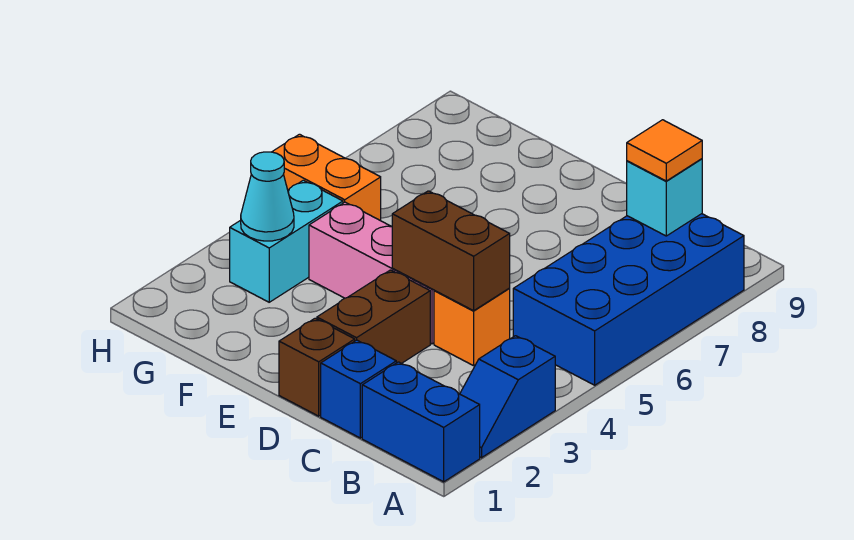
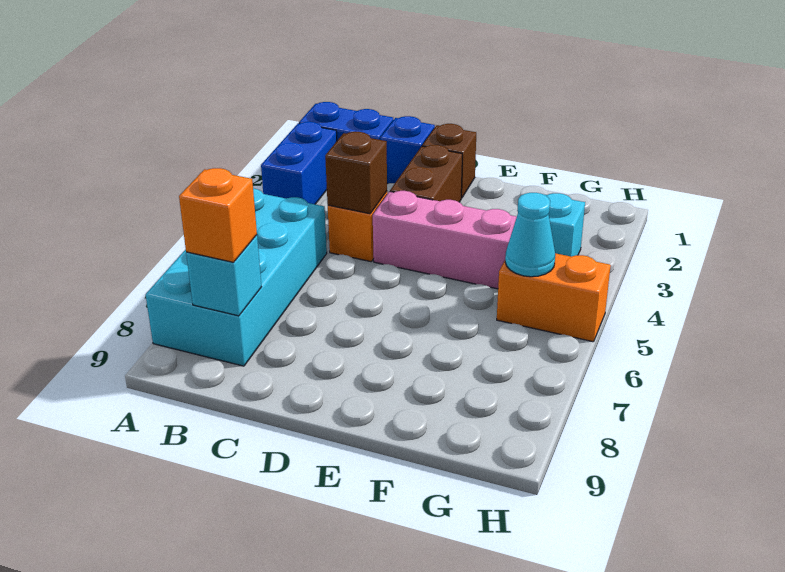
blue 1x2 slope [460,336,555,458] -> blue 1x2 brick [261,122,337,204]
blue 2x4 brick [513,214,744,385] -> cyan 2x4 brick [146,188,327,366]
orange 1x1 tile [627,120,702,181] -> orange 1x1 brick [179,168,257,262]
brown 1x2 brick [392,191,510,311] -> brown 1x1 brick [325,132,387,214]
cyan 1x2 brick [230,180,343,302] -> cyan 1x1 brick [544,193,585,257]
cyan 1x1 cone [241,152,294,241] -> cyan 1x1 cone moved to [505,193,555,277]

